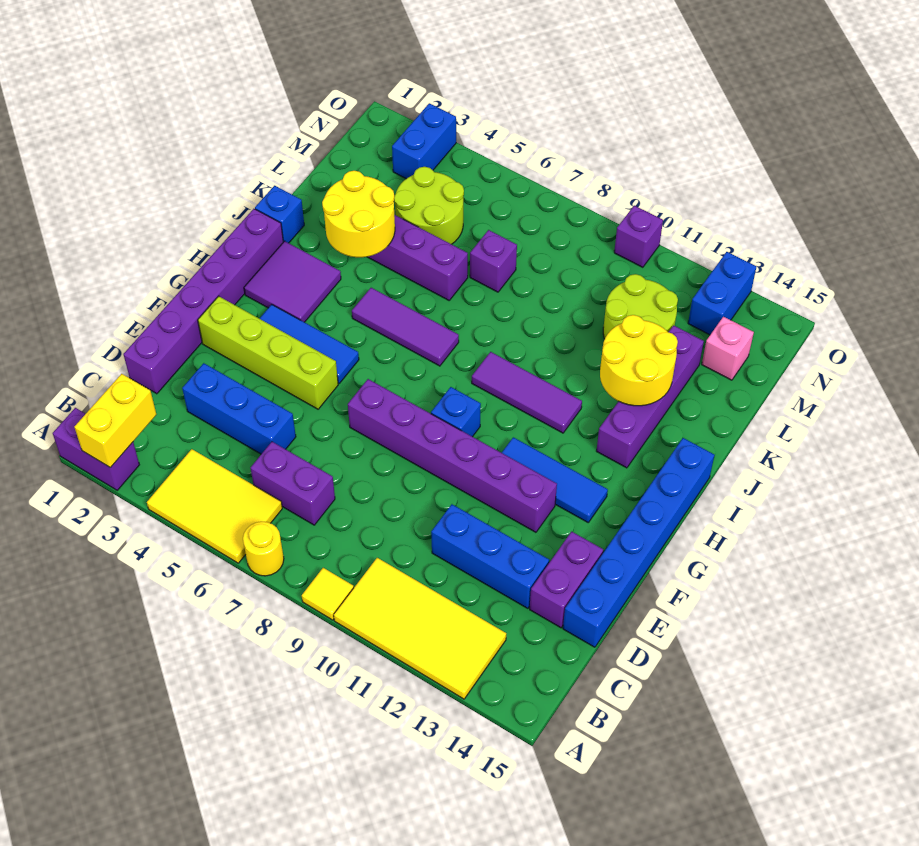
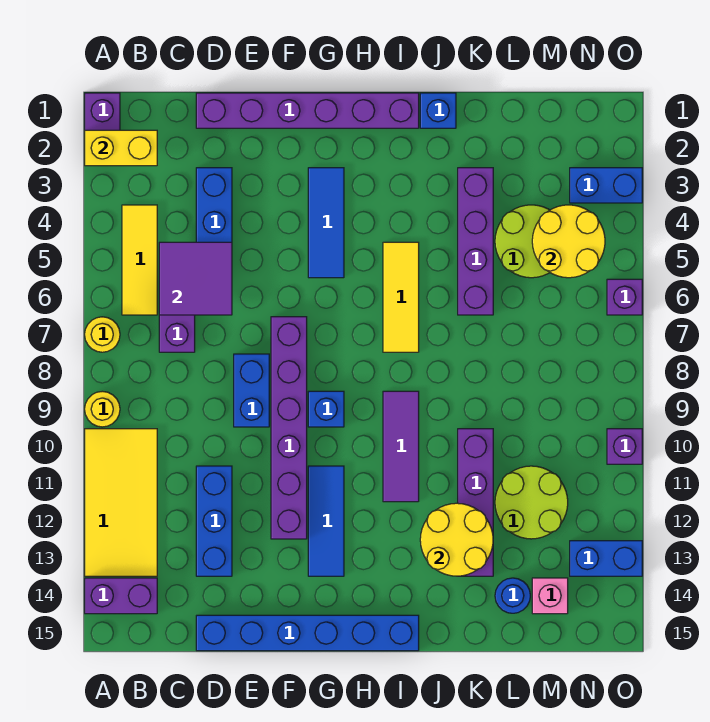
yellow 2x3 tile [147,449,282,563] -> yellow 1x3 tile [122,205,157,315]
yellow 1x1 tile [302,568,354,620] -> yellow 1x1 round brick [85,391,120,427]
purple 1x2 brick [530,531,603,628] -> purple 1x2 brick moved to [85,578,157,614]
none -> blue 1x2 brick [234,354,269,427]
lime 1x4 brick [198,296,338,409] -> none
purple 2x2 tile [244,241,341,322] -> purple 2x2 tile moved to [159,242,232,315]
purple 1x3 tile [352,288,459,366] -> yellow 1x3 tile [383,242,419,352]
purple 1x4 brick [597,325,704,468] -> purple 1x4 brick turned to [458,429,493,576]
yellow 2x2 round brick [322,171,395,257] -> yellow 2x2 round brick moved to [532,205,605,278]
purple 1x1 brick [470,230,517,292] -> purple 1x1 brick moved to [607,279,642,315]
none -> blue 1x1 round brick [495,578,530,613]

